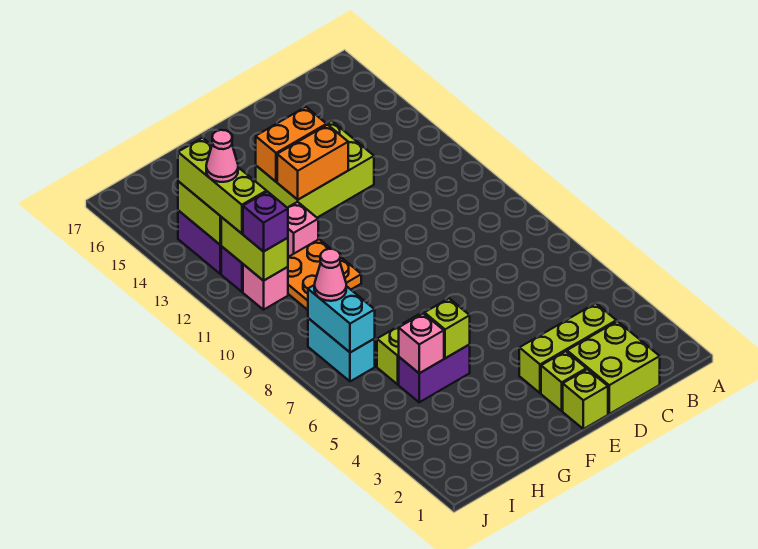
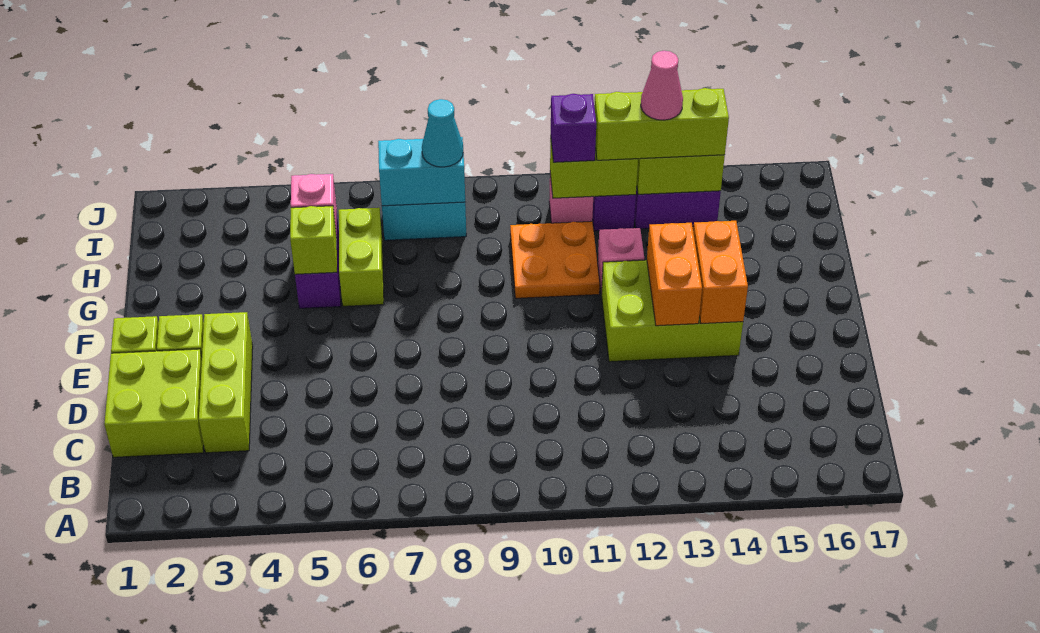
lime 2x3 brick [256,121,374,218] -> lime 2x3 brick turned to [601,260,743,362]
pink 1x1 cone [314,249,346,301] -> cyan 1x1 cone [422,99,463,167]

